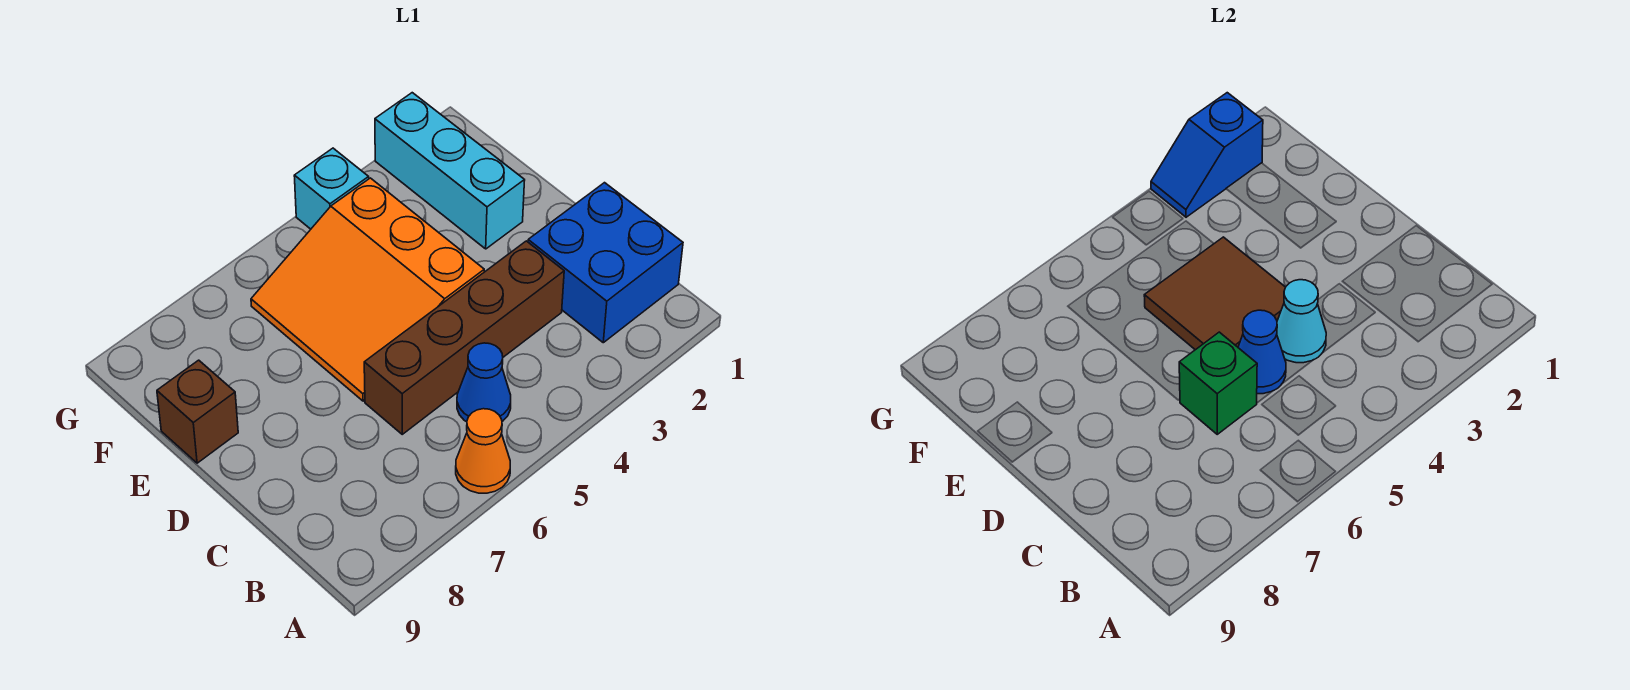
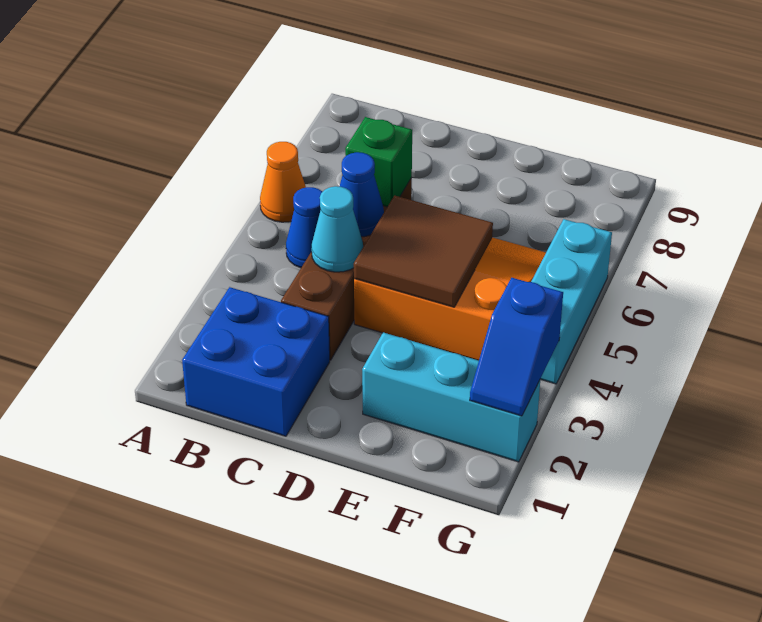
brown 1x1 brick [157,360,238,463] -> none
blue 1x2 slope [1151,93,1263,217] -> blue 1x2 slope turned to [470,278,563,416]
cyan 1x1 brick [294,148,369,229] -> cyan 1x3 brick [531,219,612,384]

